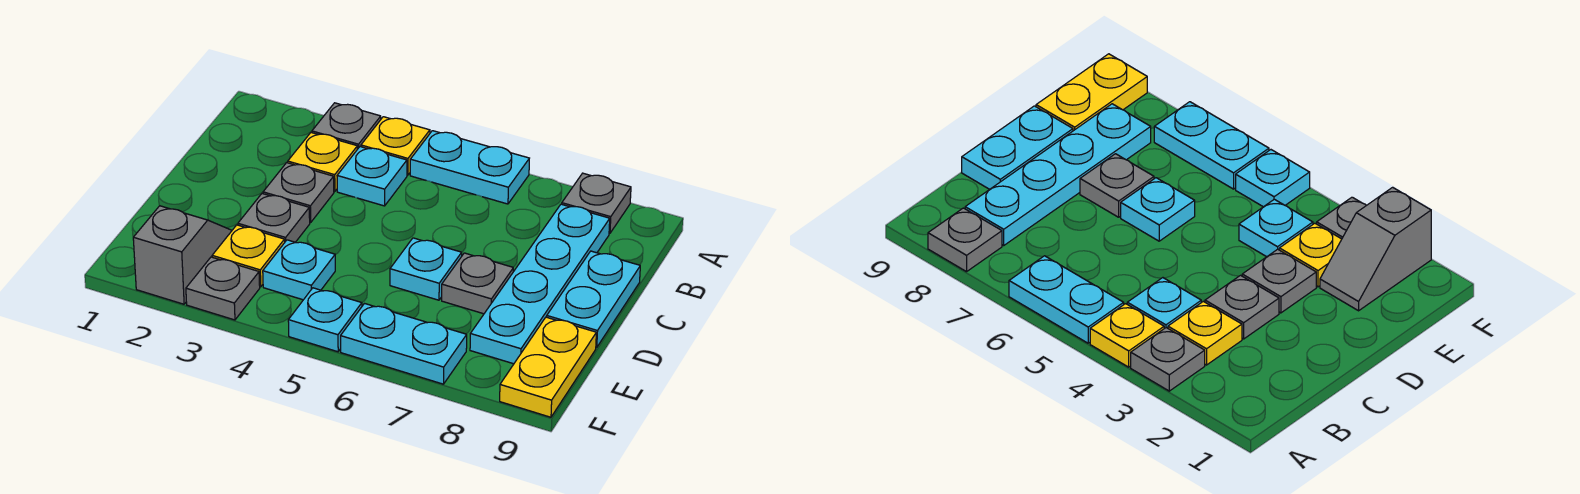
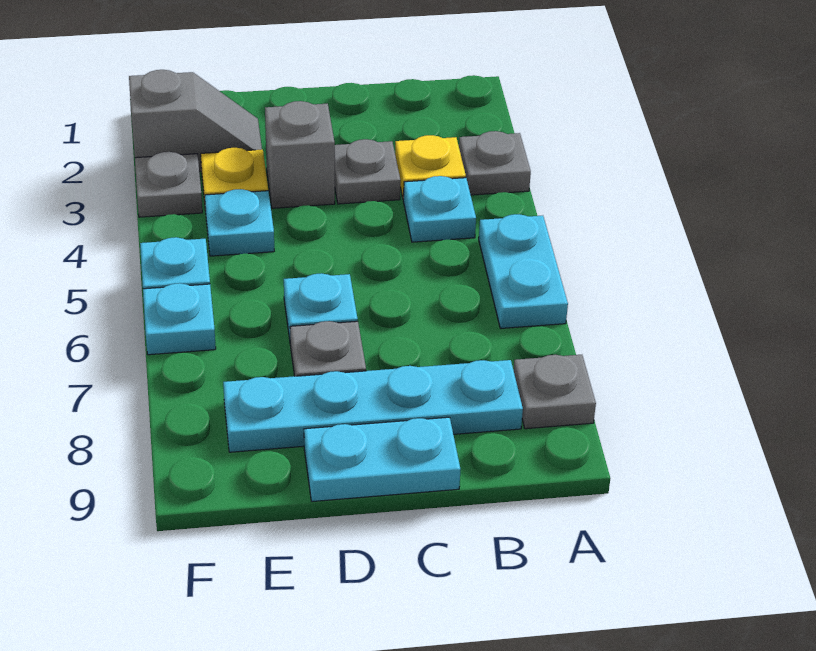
yellow 1x1 plate [361,117,430,175] -> none
grey 1x1 plate [238,194,310,242] -> grey 1x1 brick [265,101,335,208]
yellow 1x2 plate [500,317,596,417] -> none
cyan 1x2 plate [341,304,467,384] -> cyan 1x1 plate [143,283,216,355]

